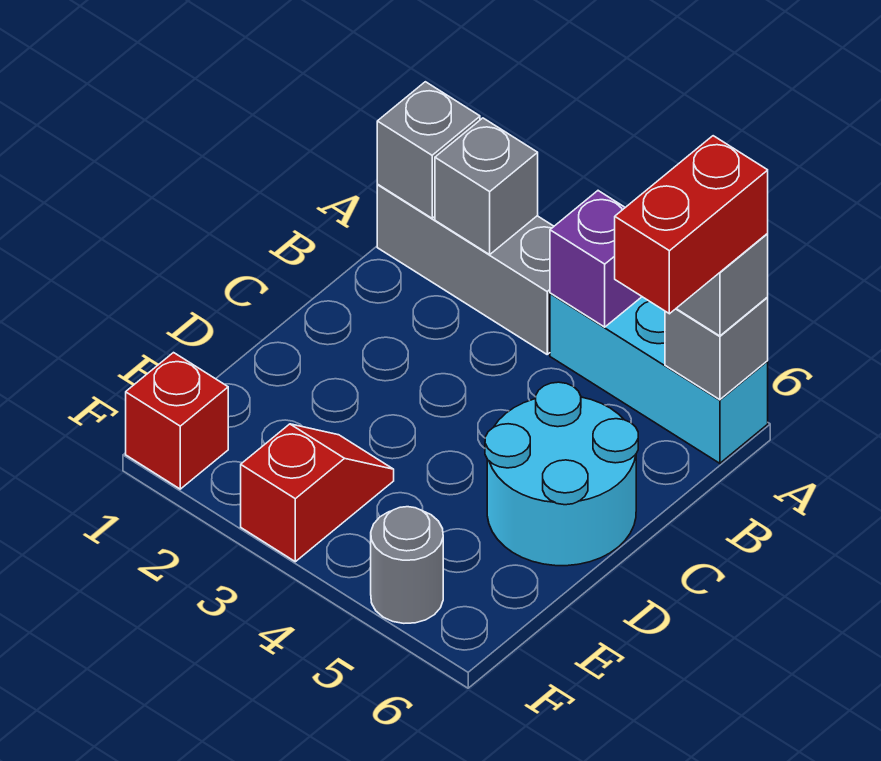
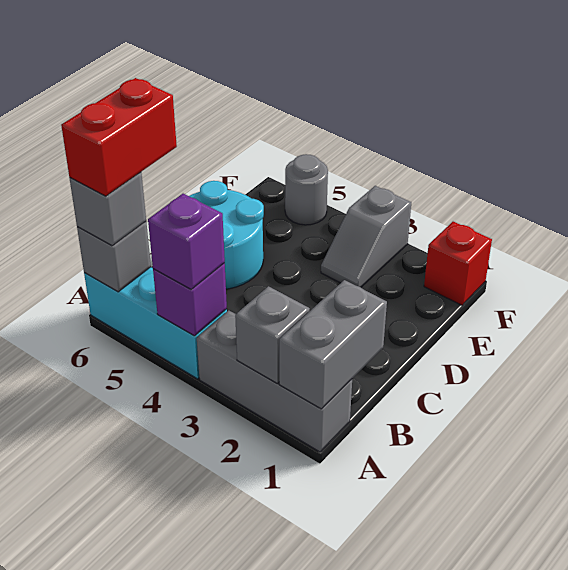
grey 1x1 brick [377,82,480,218] -> grey 1x2 brick [279,280,387,409]
none -> purple 1x1 brick [148,194,225,289]
red 1x2 slope [241,424,394,562] -> grey 1x2 slope [321,186,411,287]

